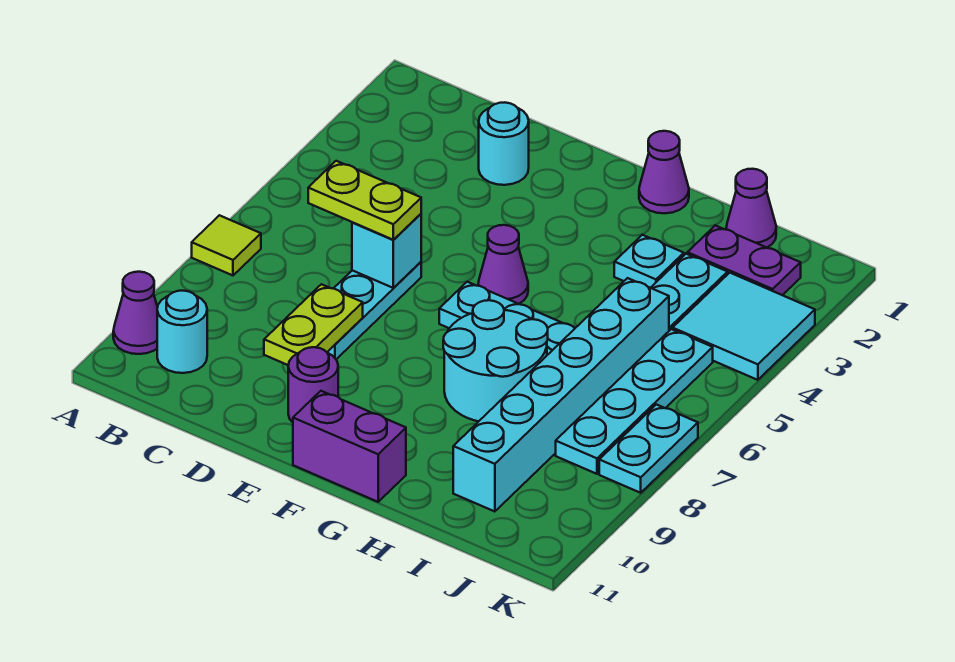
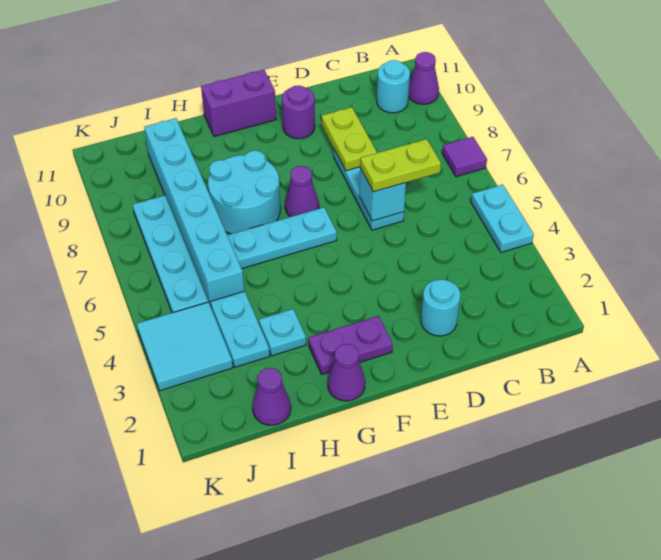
lime 1x1 tile [192,215,261,275] -> purple 1x1 tile [442,137,487,177]
purple 1x1 cone [478,225,528,304] -> purple 1x1 cone moved to [285,166,319,217]
purple 1x2 plate [687,225,801,295] -> purple 1x2 plate moved to [308,316,393,374]
cyan 1x2 plate [599,405,698,493] -> cyan 1x2 plate moved to [471,185,534,252]

